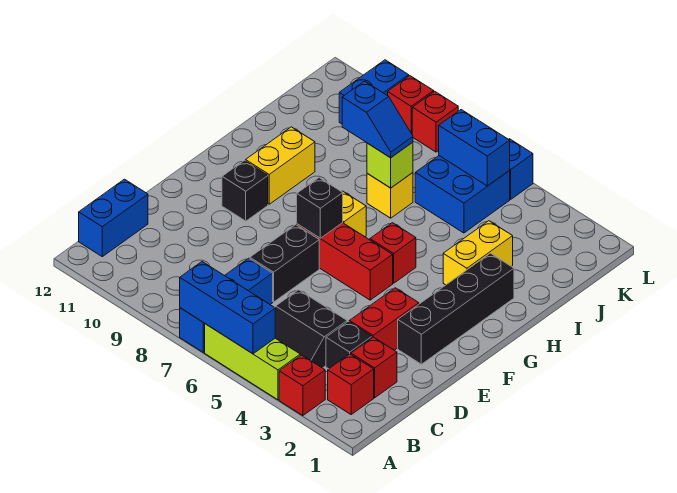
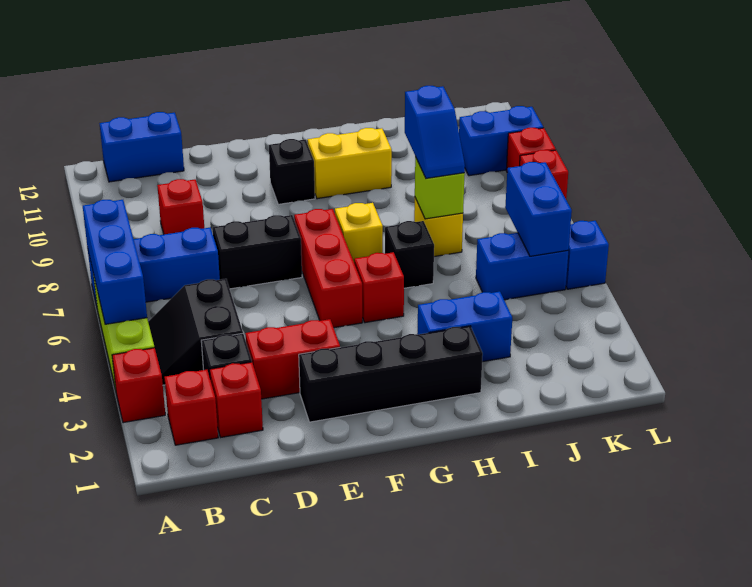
none -> red 1x1 brick [157,179,204,234]
black 1x1 brick [297,178,343,238] -> black 1x1 brick moved to [385,221,434,288]
yellow 1x2 brick [443,221,513,285] -> blue 1x2 brick [417,292,512,362]
blue 2x2 brick [415,156,510,233] -> blue 1x2 brick [476,233,568,300]

